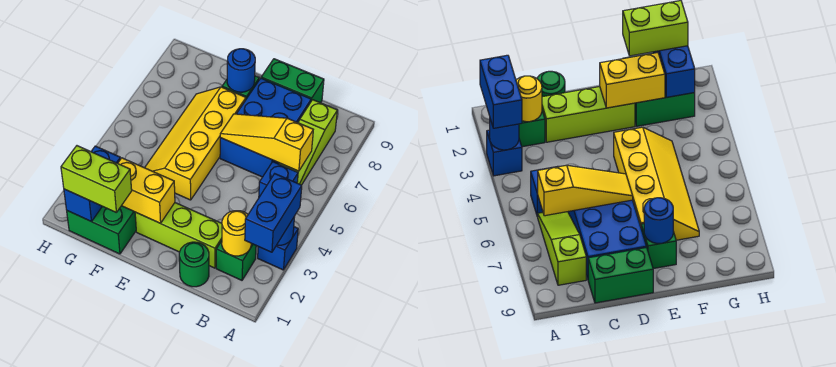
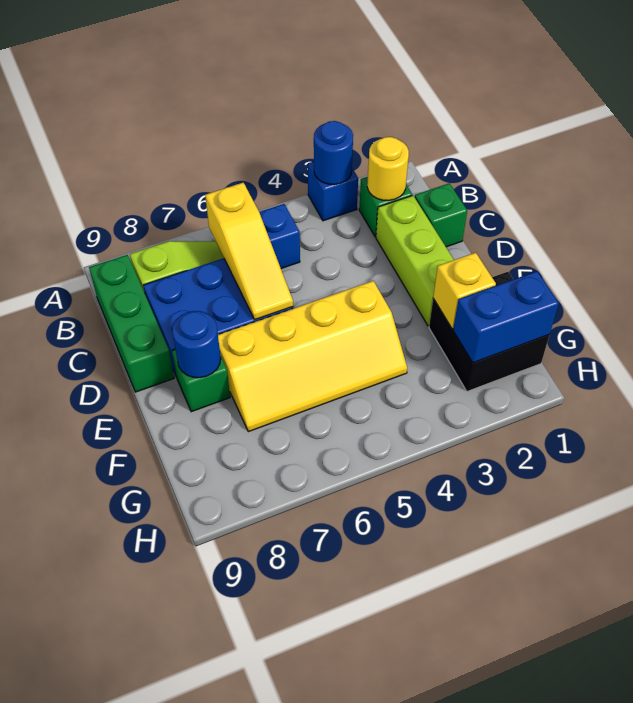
blue 1x2 brick [245,174,302,252] -> none
green 1x1 round brick [179,242,209,287] -> green 1x1 brick [415,183,467,247]
green 1x2 brick [261,59,324,103] -> green 1x3 brick [89,255,174,392]
yellow 1x2 brick [118,158,175,223] -> yellow 1x1 brick [433,253,496,329]
green 2x2 brick [67,206,136,254] -> black 2x2 brick [429,272,549,391]
lime 1x2 brick [61,146,132,212] -> none

